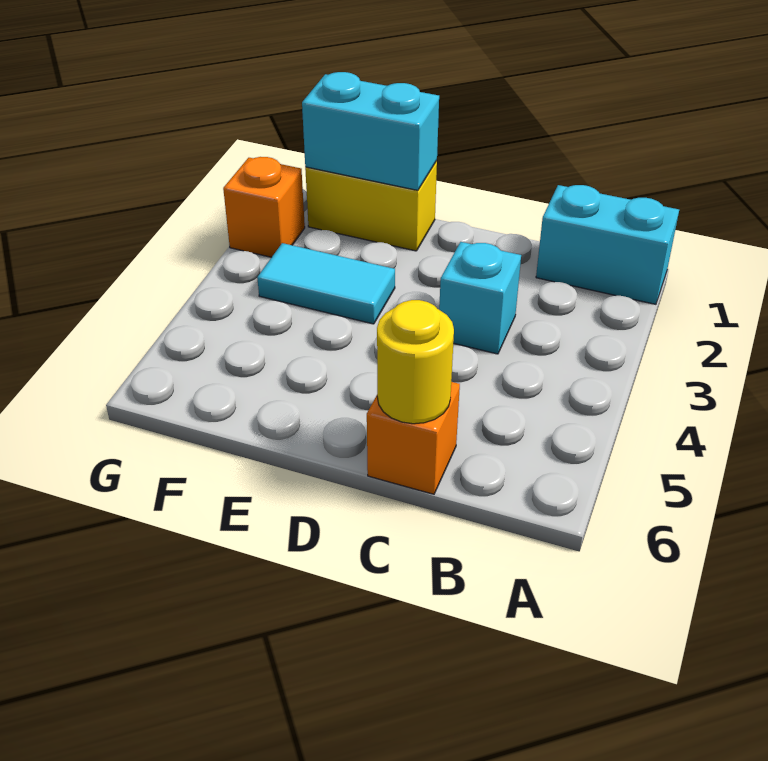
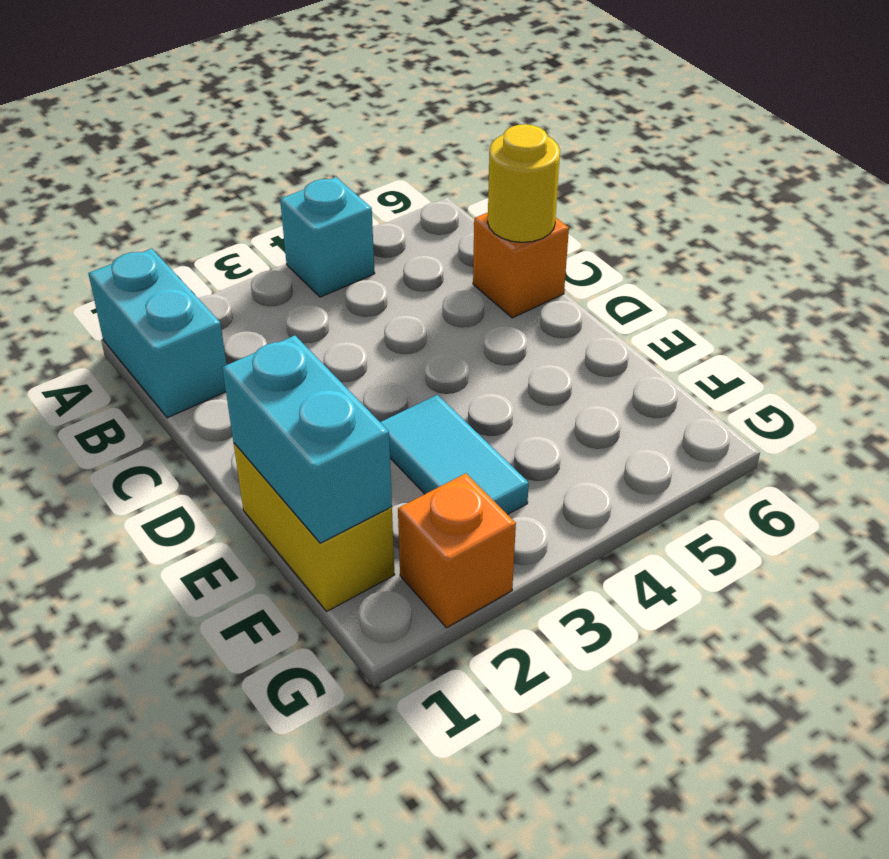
cyan 1x1 brick [439,242,521,354] -> cyan 1x1 brick moved to [280,177,375,297]

